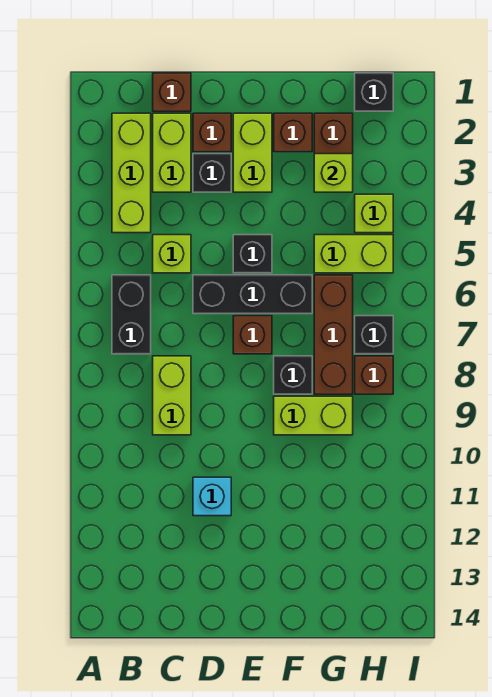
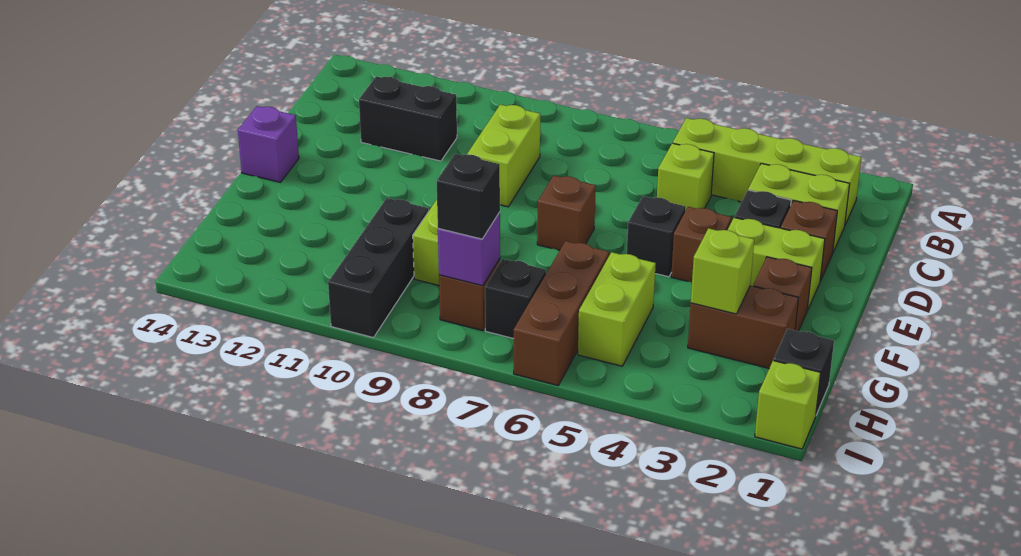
lime 1x3 brick [112,113,151,233] -> lime 1x4 brick [673,118,861,224]
black 1x2 brick [112,275,151,354] -> black 1x2 brick moved to [359,76,457,161]
brown 1x1 brick [153,73,191,111] -> brown 1x1 brick moved to [671,207,732,282]
lime 1x2 brick [153,356,191,435] -> lime 1x2 brick turned to [467,104,540,207]
black 1x3 brick [193,275,312,314] -> black 1x3 brick moved to [328,198,429,338]
cyan 1x1 brick [193,477,231,516] -> none
none -> purple 1x1 brick [238,106,299,182]
black 1x1 brick [274,356,312,394] -> black 1x1 brick moved to [437,154,500,239]
brown 1x3 brick [314,275,353,394] -> brown 1x3 brick turned to [514,241,609,386]
lime 1x1 brick [355,194,393,233] -> lime 1x1 brick moved to [755,361,821,449]
none -> purple 1x1 brick [438,212,500,286]

